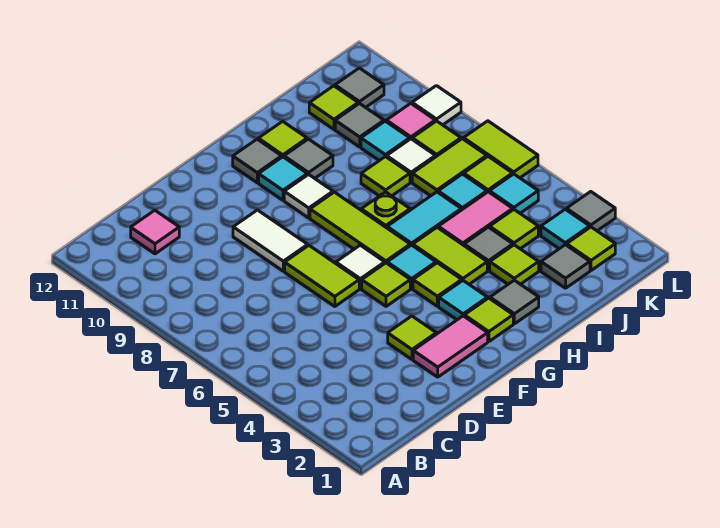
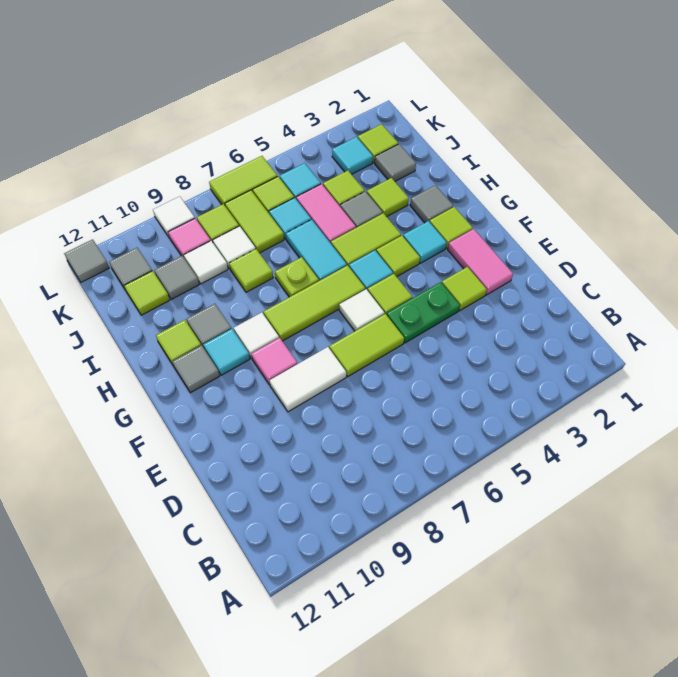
pink 1x1 tile [131,210,179,254] -> pink 1x1 tile moved to [251,338,297,385]
none -> green 1x2 plate [387,282,460,343]
cyan 1x1 tile [361,121,410,161] -> white 1x1 tile [184,241,228,284]
grey 1x1 tile [566,192,615,231] -> grey 1x1 tile moved to [64,239,109,282]

